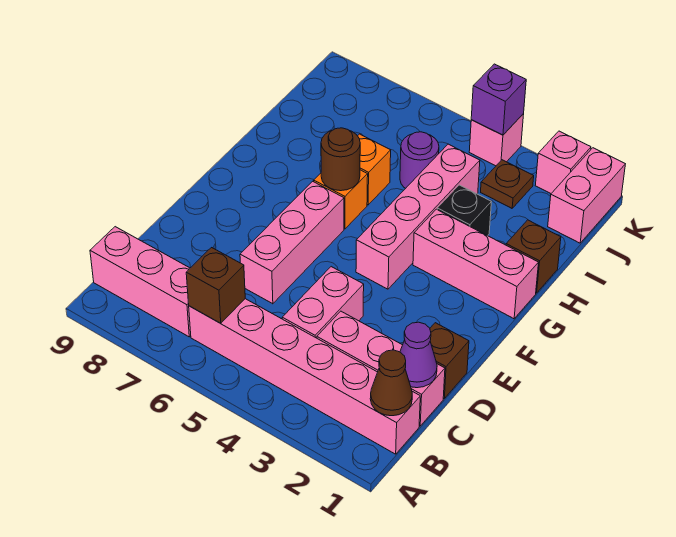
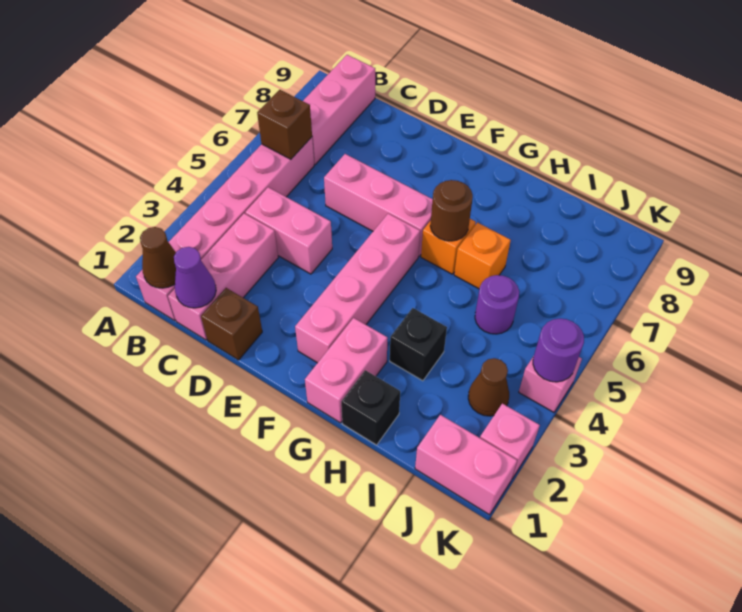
pink 1x4 brick [356,144,480,289] -> pink 1x4 brick turned to [295,214,420,363]
pink 1x3 brick [413,209,539,319] -> pink 1x2 brick [305,318,388,423]
brown 1x1 brick [506,220,561,293] -> black 1x1 brick [341,370,400,445]
brown 1x1 plate [481,160,534,208] -> brown 1x1 cone [468,358,509,416]
purple 1x1 brick [471,64,526,135] -> purple 1x1 round brick [533,319,584,382]

